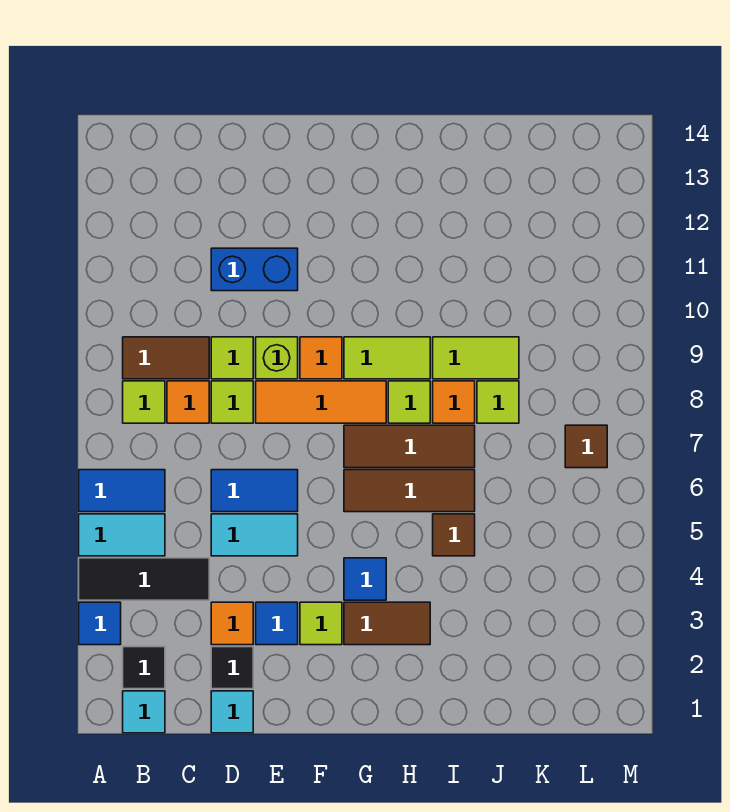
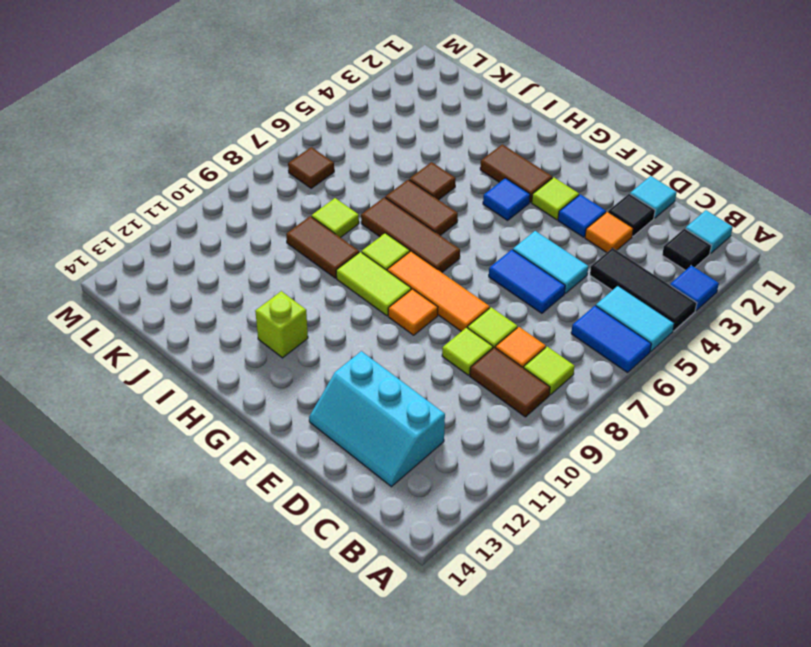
none -> cyan 2x3 slope [309,351,445,487]
blue 1x2 brick [211,248,298,291] -> none
lime 1x1 brick [256,337,298,379] -> lime 1x1 brick moved to [255,291,308,358]
brown 1x3 tile [344,470,475,512] -> brown 1x2 tile [385,180,458,236]
orange 1x1 tile [433,381,475,423] -> none
lime 1x2 tile [433,337,519,379] -> brown 1x2 tile [286,216,359,278]

